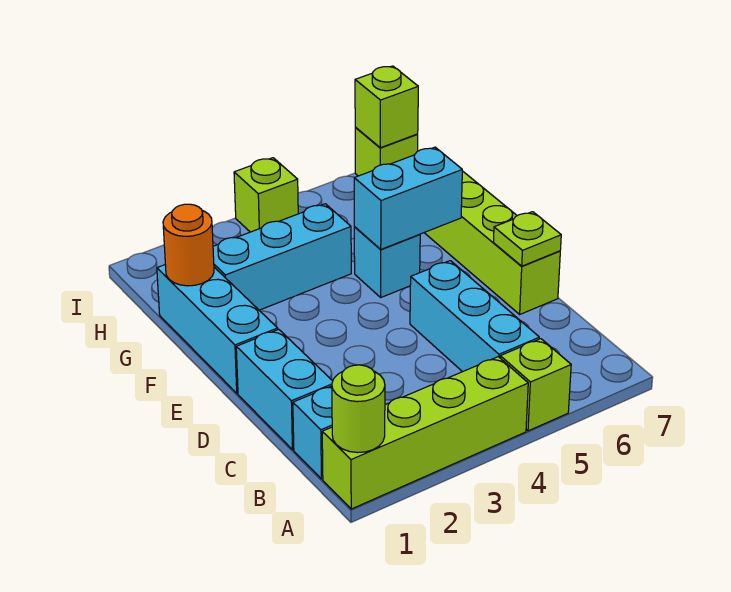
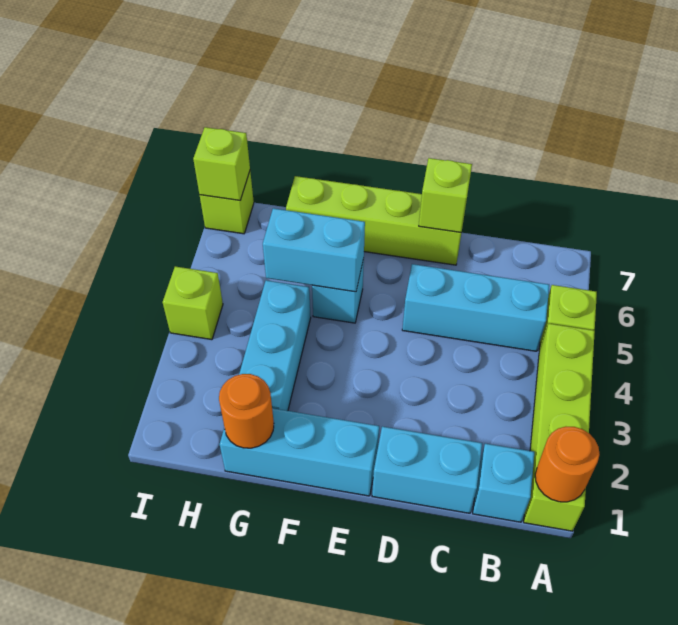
lime 1x1 round brick [332,365,385,453] -> orange 1x1 round brick [535,427,600,502]
lime 1x1 plate [493,212,561,266] -> lime 1x1 brick [419,158,472,233]
cyan 1x2 brick [354,147,462,249] -> cyan 1x2 brick turned to [263,208,365,292]

